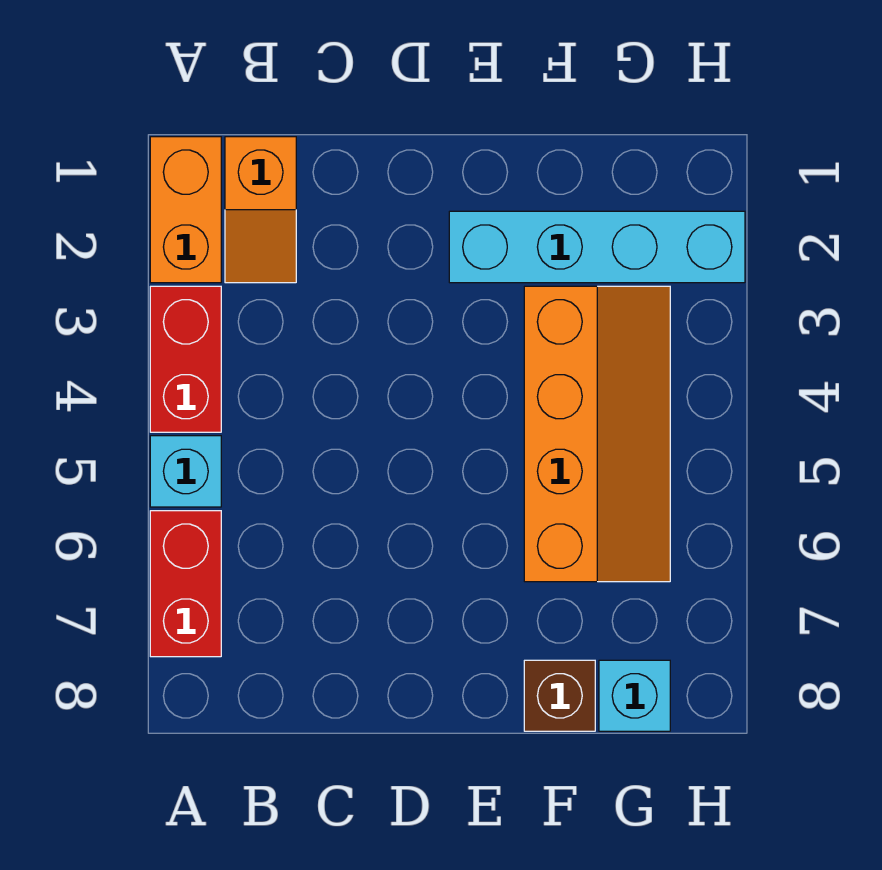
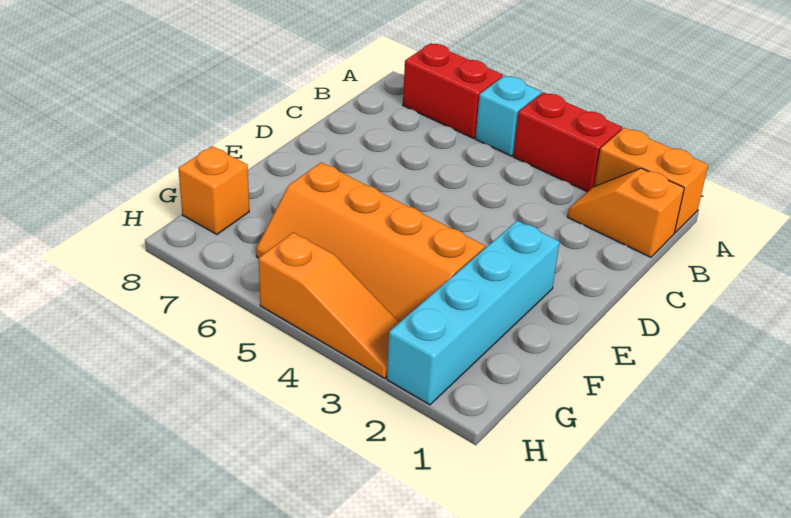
brown 1x1 brick [524,660,595,731] -> none
cyan 1x1 brick [599,660,670,731] -> orange 1x1 brick [178,146,249,234]
none -> orange 1x3 slope [259,233,399,378]

